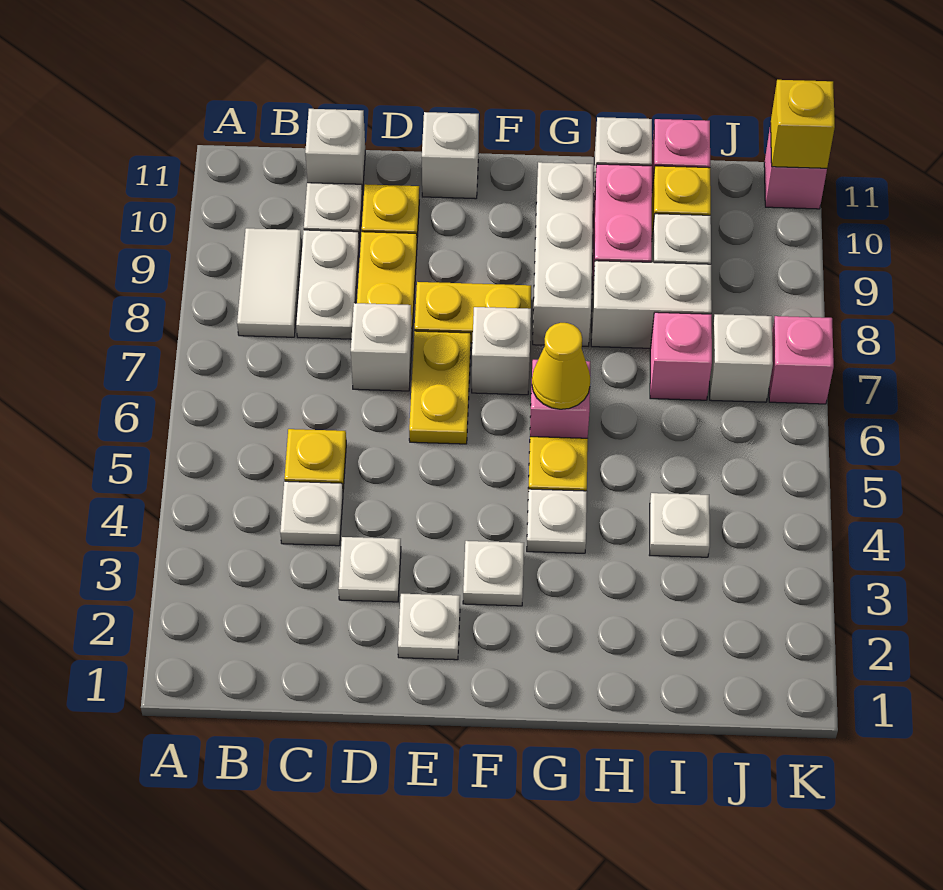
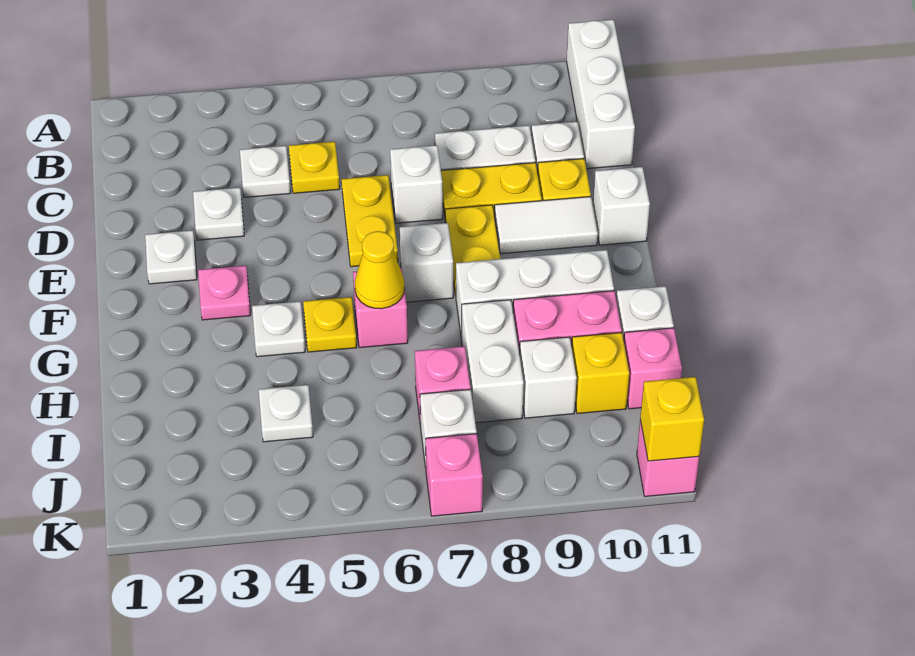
white 1x2 tile [237,228,302,337] -> white 1x2 tile moved to [495,197,598,254]
white 1x1 brick [305,109,365,195] -> white 1x3 brick [567,20,635,169]
yellow 1x2 plate [409,331,471,444] -> yellow 1x2 plate turned to [342,175,398,267]
white 1x1 plate [463,541,524,606] -> pink 1x1 plate [198,266,251,320]

